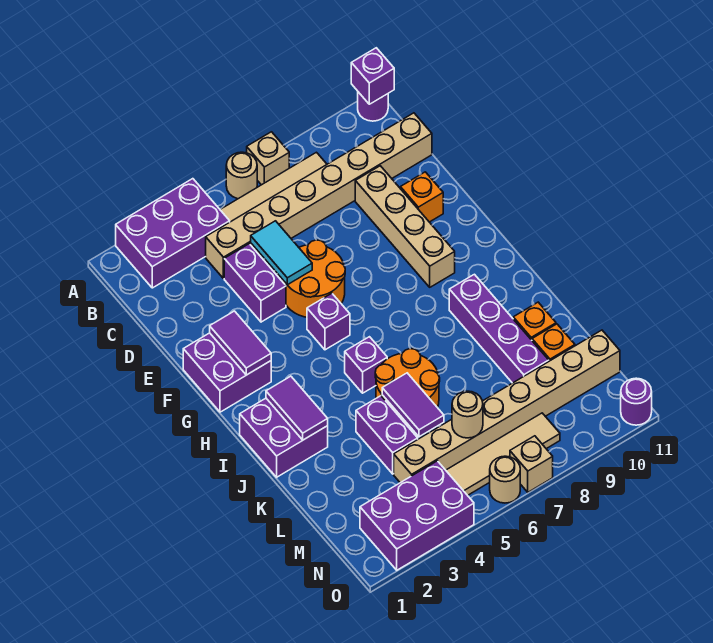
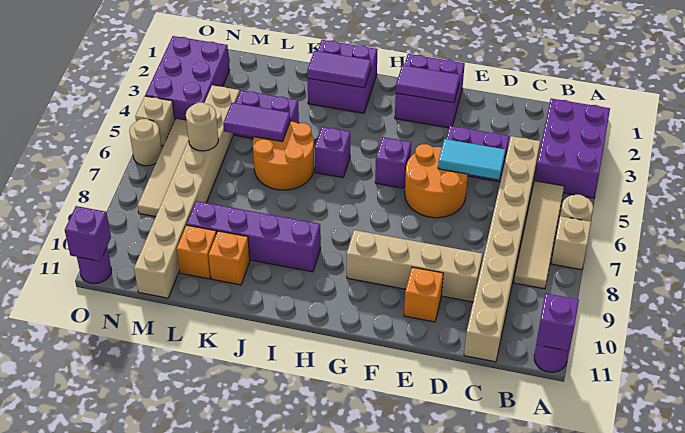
tan 1x1 brick [510,436,553,492] -> tan 1x1 brick moved to [135,96,175,146]
none -> purple 1x1 brick [65,206,111,261]

